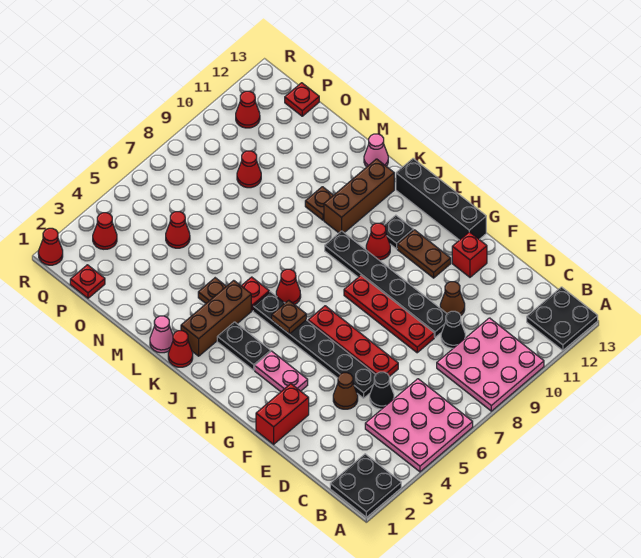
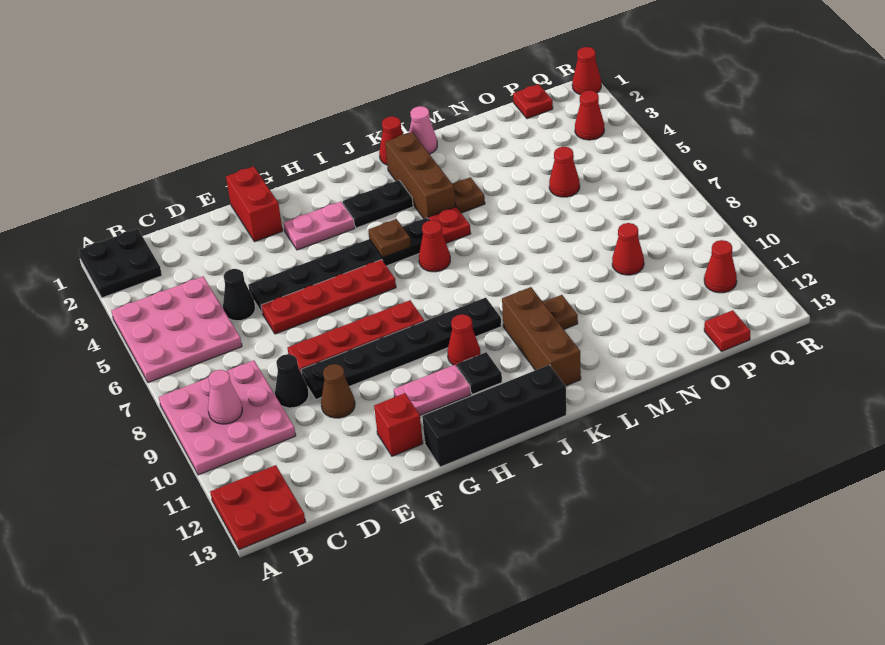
black 2x2 plate [527,287,598,350] -> red 2x2 plate [210,465,305,550]
brown 1x1 cone [333,373,358,409] -> none
brown 1x2 plate [397,230,451,278] -> pink 1x2 plate [394,365,471,415]
pink 1x1 cone [364,134,388,167] -> pink 1x1 cone moved to [208,370,242,424]

